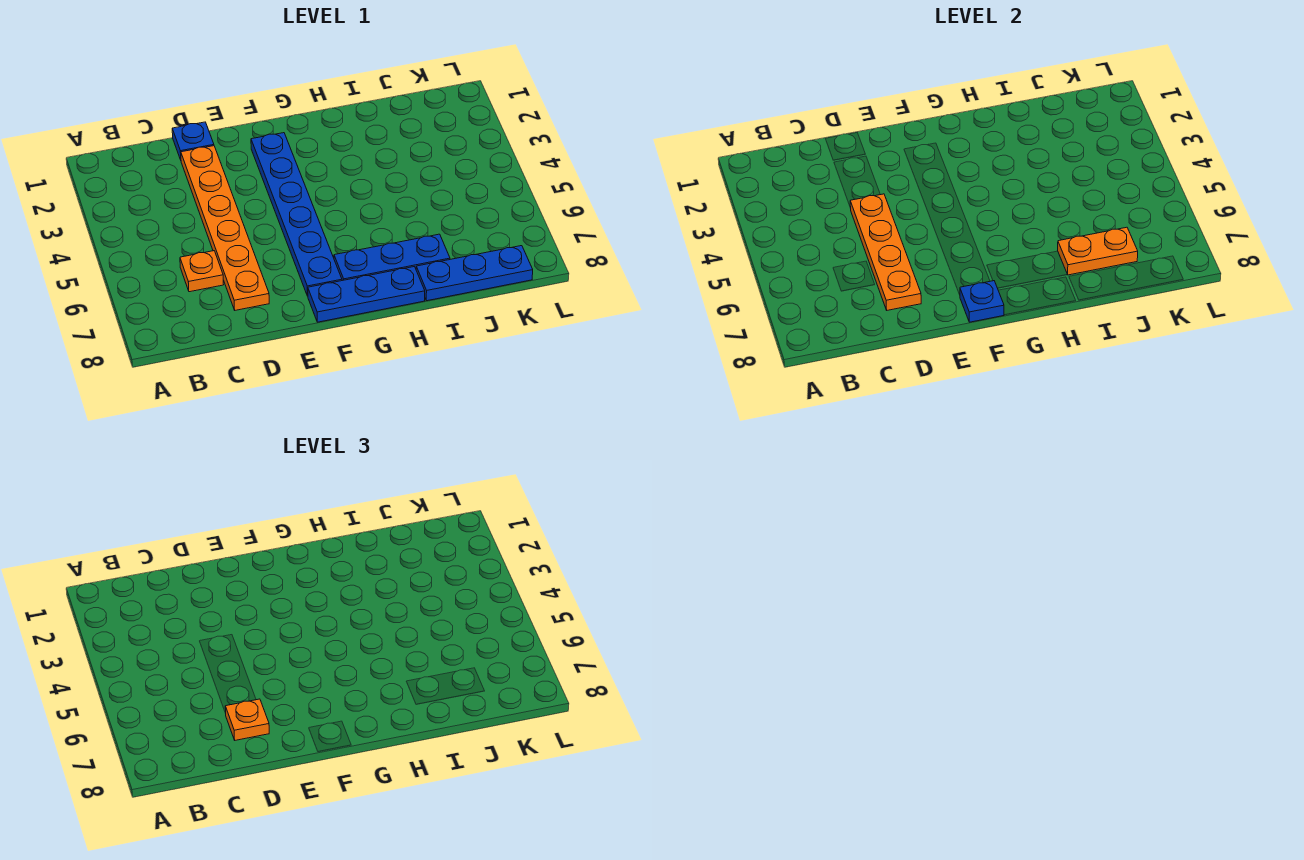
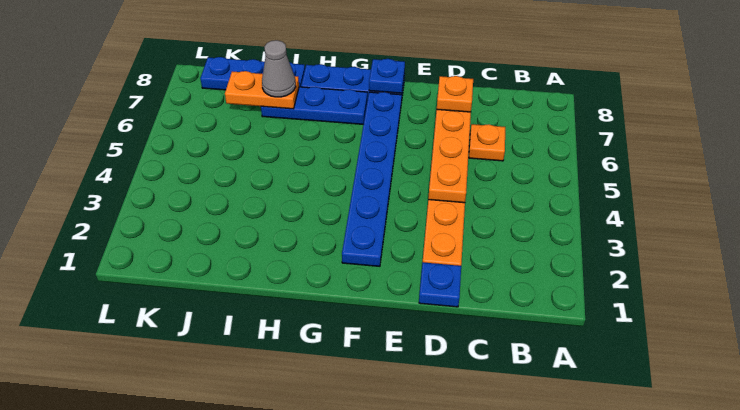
none -> grey 1x1 cone [262,40,296,97]

